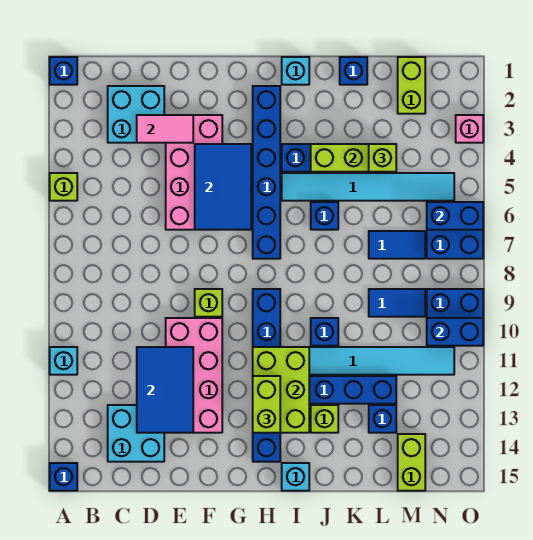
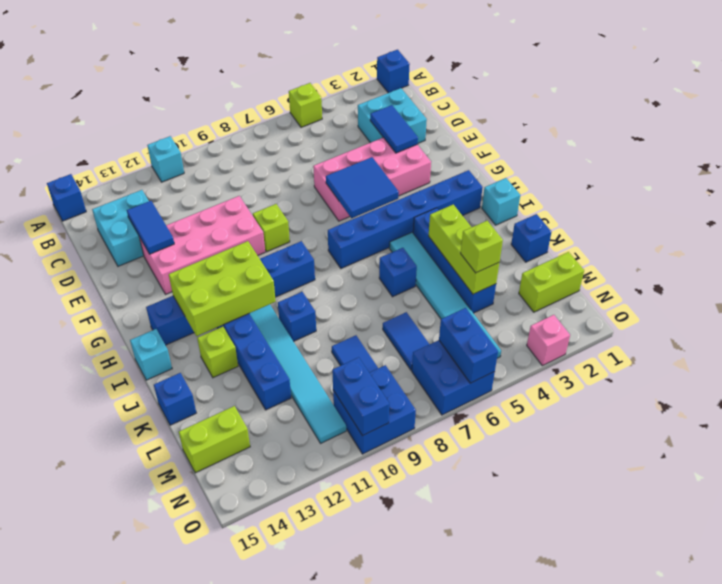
pink 1x2 tile [137,115,193,143] -> blue 1x2 tile [370,105,418,153]
blue 2x3 tile [137,347,193,433] -> blue 1x2 tile [127,201,174,254]
blue 2x3 tile [195,144,251,230] -> blue 2x2 tile [326,157,399,218]
lime 1x2 brick [253,376,280,433] -> none
blue 1x1 brick [369,405,396,433] -> blue 1x1 brick moved to [154,373,196,425]

